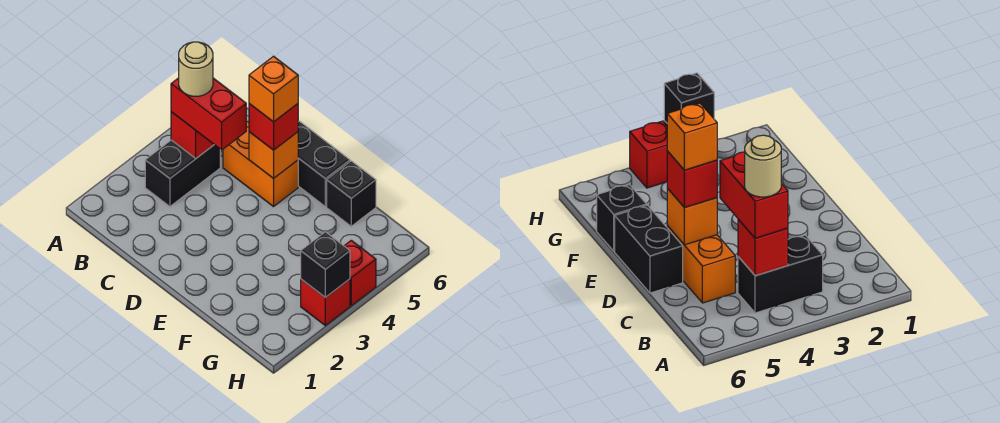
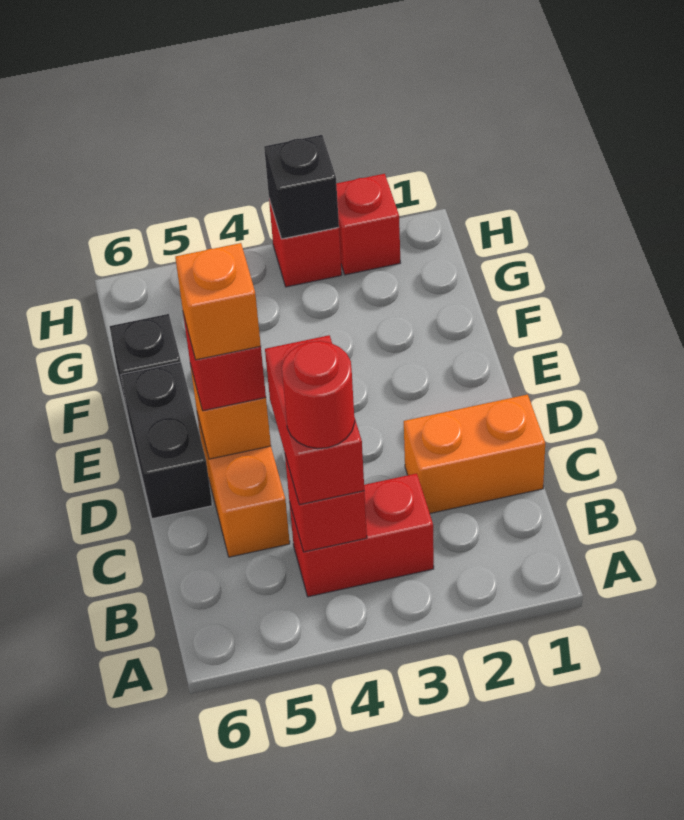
black 1x2 brick [145,140,220,206] -> red 1x2 brick [289,473,434,597]
tan 1x1 round brick [179,42,213,96] -> red 1x1 round brick [282,341,355,449]
none -> orange 1x2 brick [404,395,545,513]
red 1x1 brick [344,240,376,306] -> red 1x1 brick moved to [336,174,400,275]

